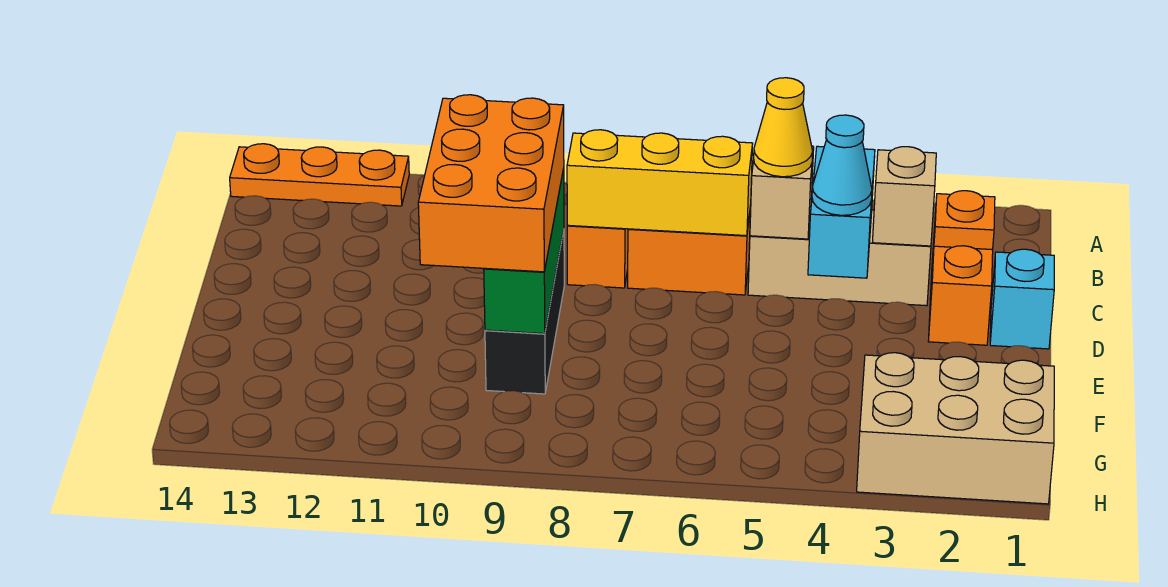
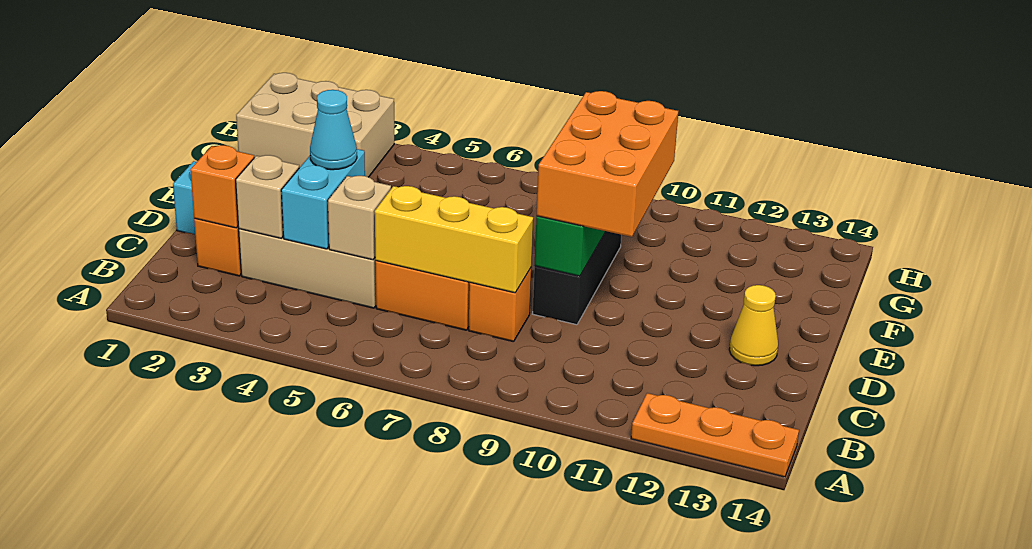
orange 1x1 plate [934,191,995,250] -> orange 1x1 brick [190,145,254,228]
yellow 1x1 cone [754,78,813,177] -> yellow 1x1 cone moved to [729,285,778,366]

